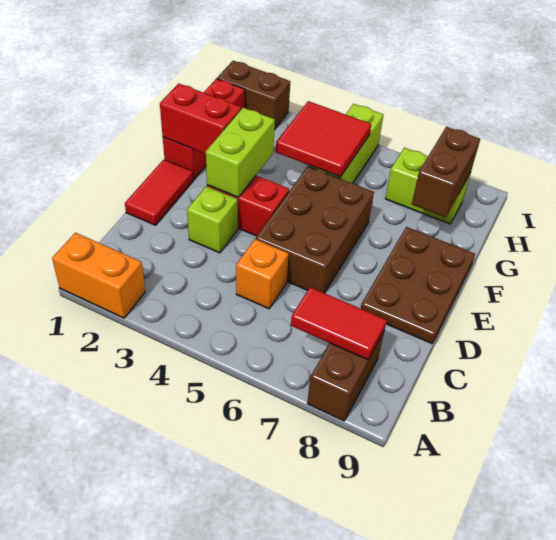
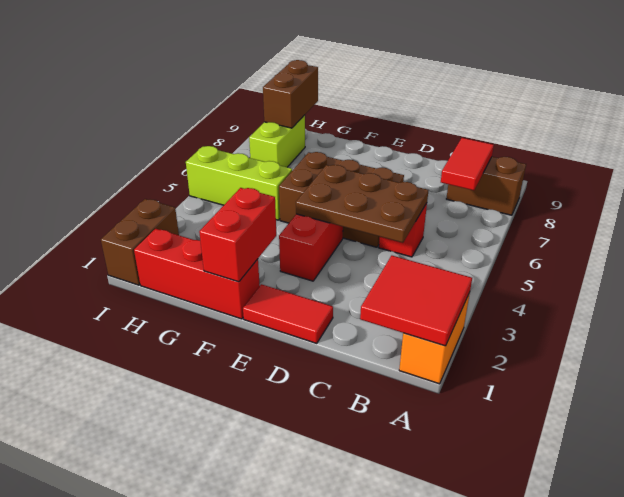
orange 1x1 brick [236,239,289,309] -> red 1x1 brick [379,203,427,257]
lime 1x1 brick [187,186,238,253] -> none
brown 2x3 plate [361,227,475,344] -> brown 2x3 plate moved to [296,165,428,243]
lime 1x2 brick [206,108,275,198] -> none
red 2x2 tile [276,101,371,177] -> red 2x2 tile moved to [360,256,472,346]
brown 1x2 brick [412,127,480,218] -> brown 1x2 brick turned to [263,60,318,128]

